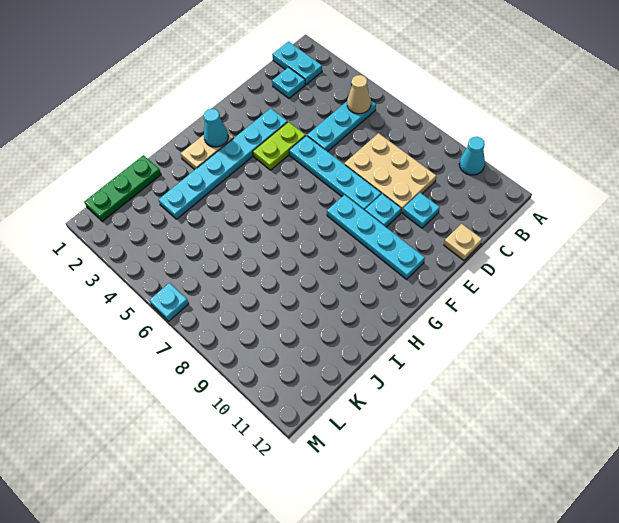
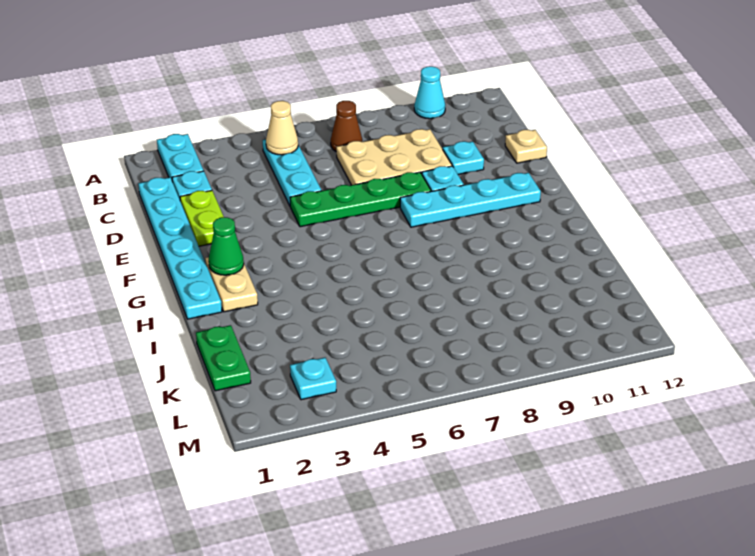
cyan 1x2 plate [272,42,322,84] -> cyan 1x2 plate turned to [157,134,204,180]
none -> brown 1x1 cone [331,101,362,151]
cyan 1x6 plate [158,108,288,219] -> cyan 1x6 plate moved to [138,177,222,319]
lime 1x2 plate [253,122,305,170] -> lime 1x2 plate moved to [180,190,224,246]
cyan 1x4 plate [289,136,381,210] -> green 1x4 plate [290,172,431,227]
cyan 1x1 cone [204,109,228,147] -> green 1x1 cone [209,217,244,275]
green 1x3 plate [84,155,161,222] -> green 1x2 plate [196,325,251,391]
cyan 1x1 plate [150,283,189,321] -> cyan 1x1 plate moved to [290,358,336,400]

